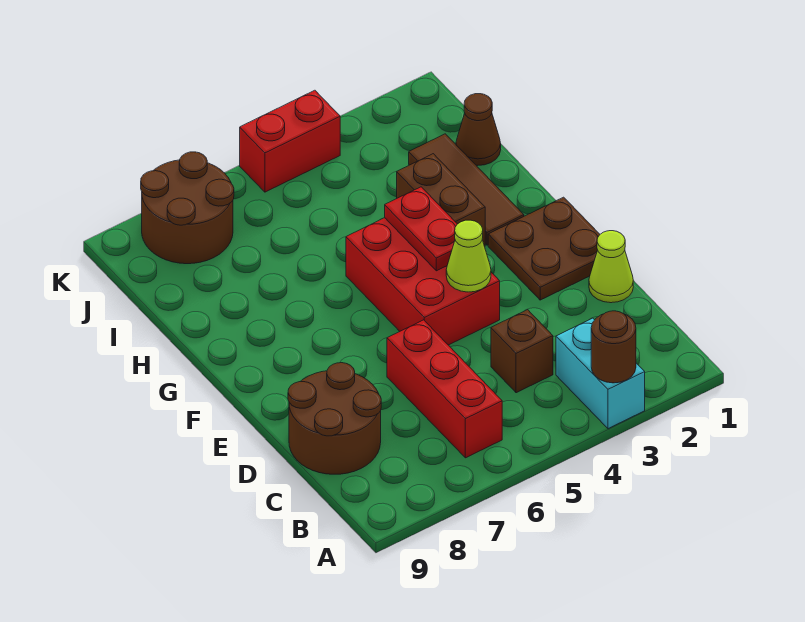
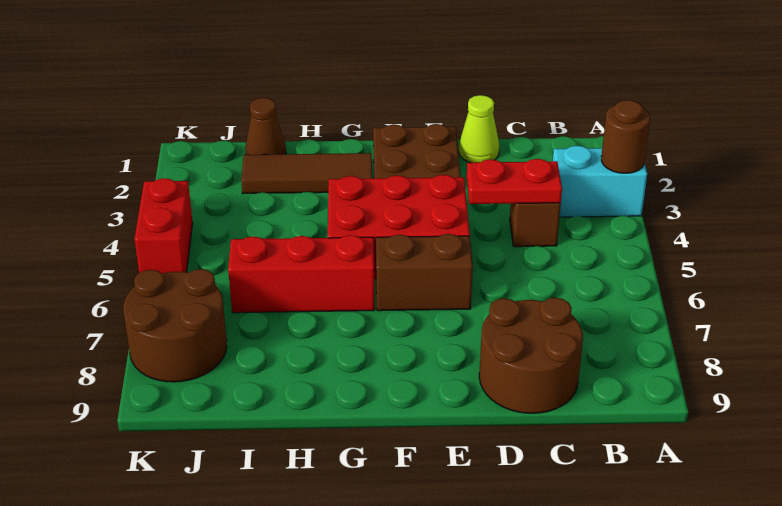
red 1x3 brick [387,320,502,458] -> red 1x3 brick moved to [228,235,375,313]
lime 1x1 cone [446,220,491,292] -> none
red 1x2 plate [385,187,457,271] -> red 1x2 plate moved to [467,159,562,204]
brown 1x2 brick [397,154,485,247] -> brown 1x2 brick moved to [376,234,473,311]

